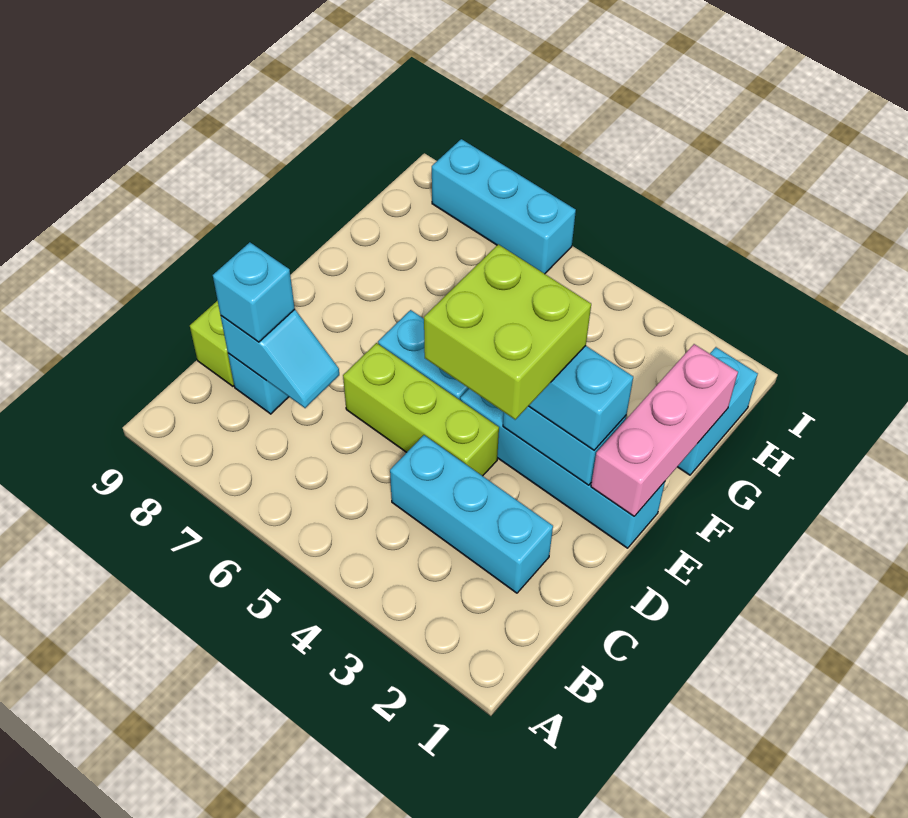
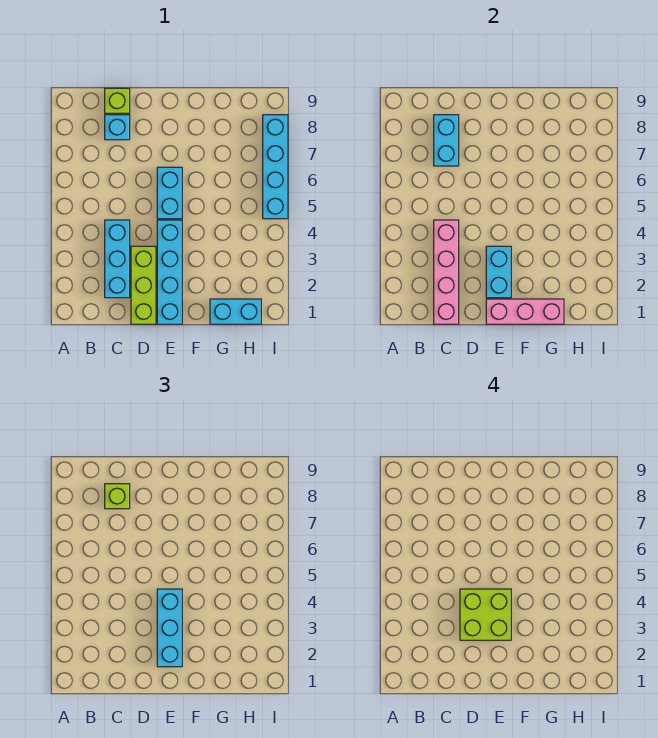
none -> pink 1x4 brick [434,220,459,324]
cyan 1x2 slope [221,309,339,408] -> cyan 1x2 brick [434,115,459,166]
cyan 1x1 brick [213,242,295,342] -> lime 1x1 brick [105,484,130,509]
lime 1x3 brick [343,343,499,476] -> lime 1x3 brick moved to [131,246,156,324]
cyan 1x3 brick [432,139,576,274] -> cyan 1x4 brick [263,115,288,219]

